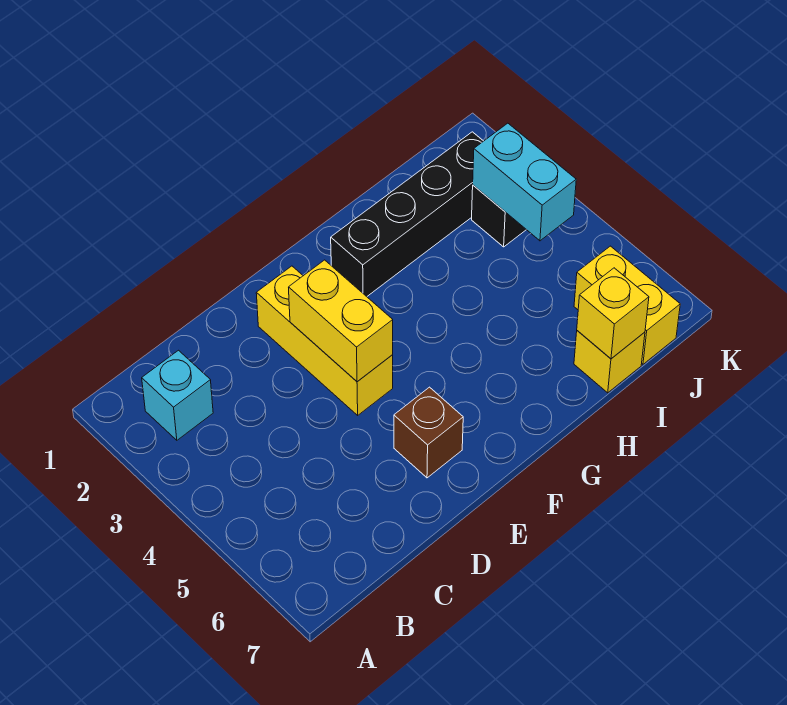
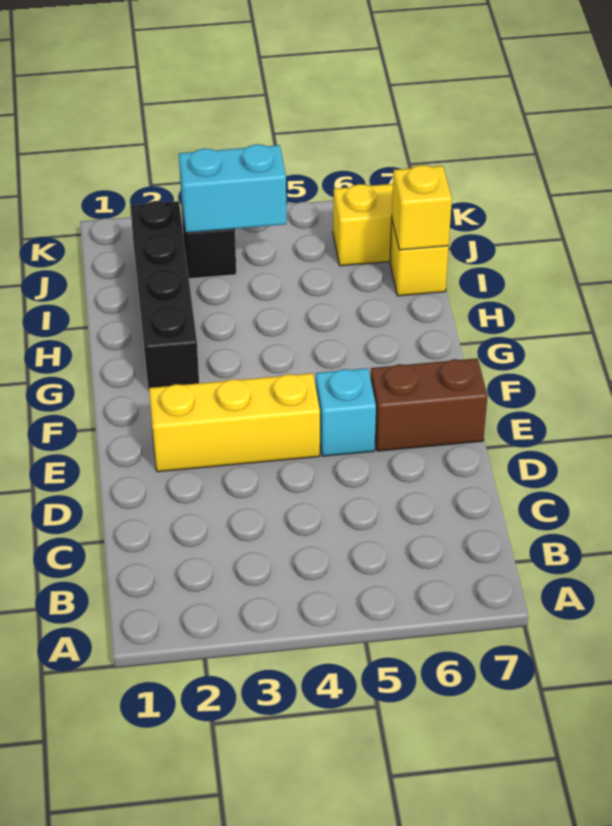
cyan 1x1 brick [142,350,213,440] -> cyan 1x1 brick moved to [316,368,376,456]
yellow 1x2 brick [289,260,393,382] -> none
brown 1x1 brick [394,387,463,478] -> brown 1x2 brick [371,358,487,451]

